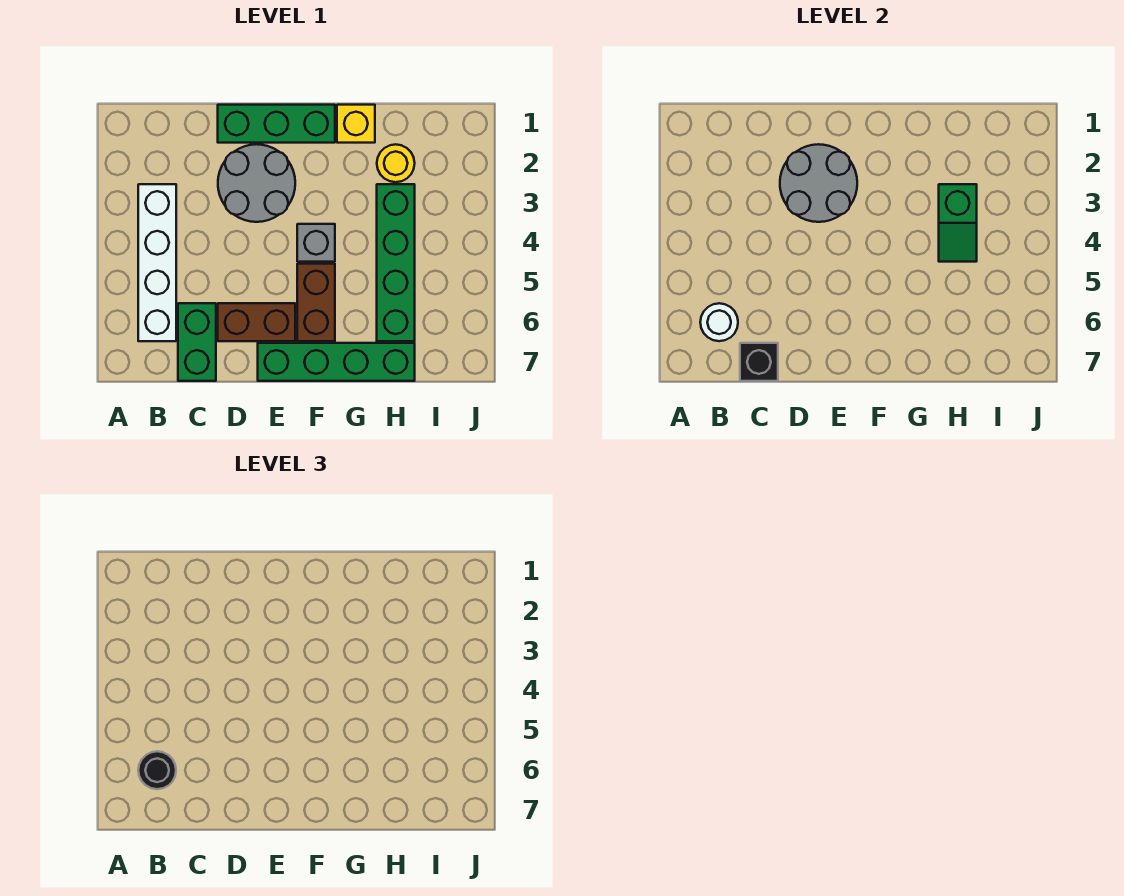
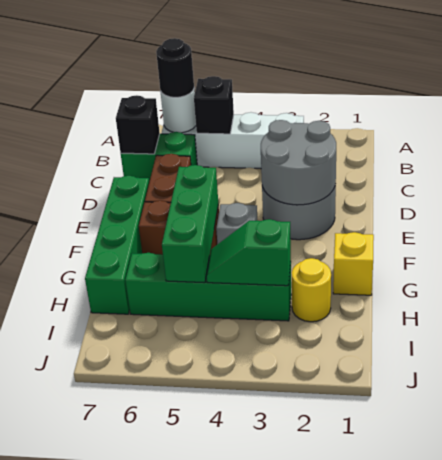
none -> black 1x1 brick [194,76,234,134]
green 1x3 brick [218,105,335,143] -> green 1x3 brick moved to [162,165,219,283]

